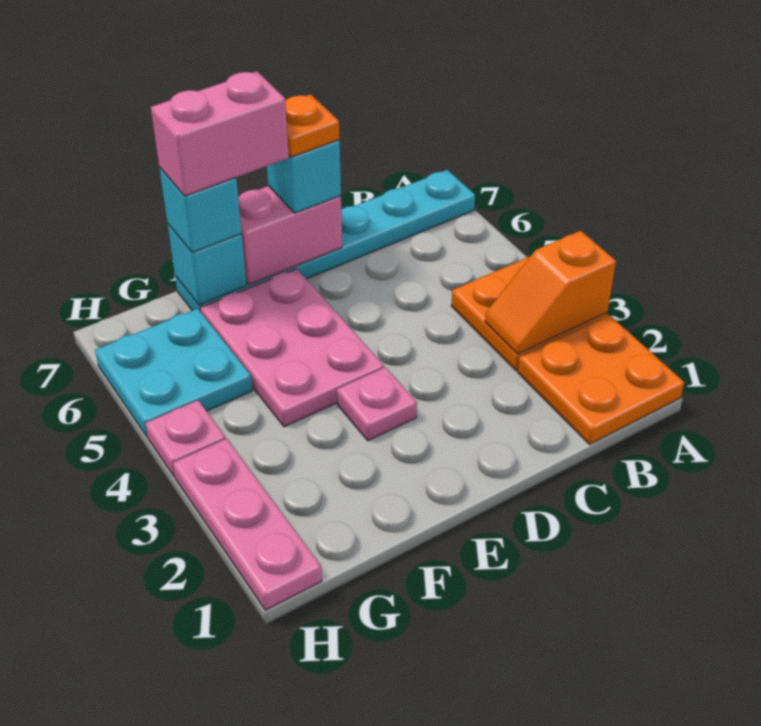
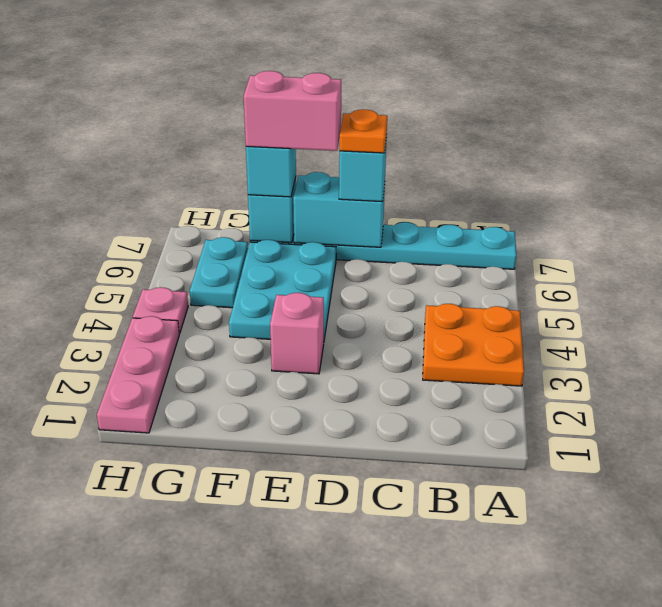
orange 2x2 plate [518,315,684,444] -> none
orange 1x2 slope [485,231,616,354] -> none
pink 1x2 brick [238,186,342,285] -> cyan 1x2 brick [293,172,385,247]
pink 1x1 plate [337,367,417,441] -> pink 1x1 brick [270,293,324,374]
pink 2x3 plate [200,269,384,427] -> cyan 2x3 plate [229,240,336,339]
cyan 2x2 plate [95,308,252,437] -> cyan 1x2 plate [190,237,248,308]

